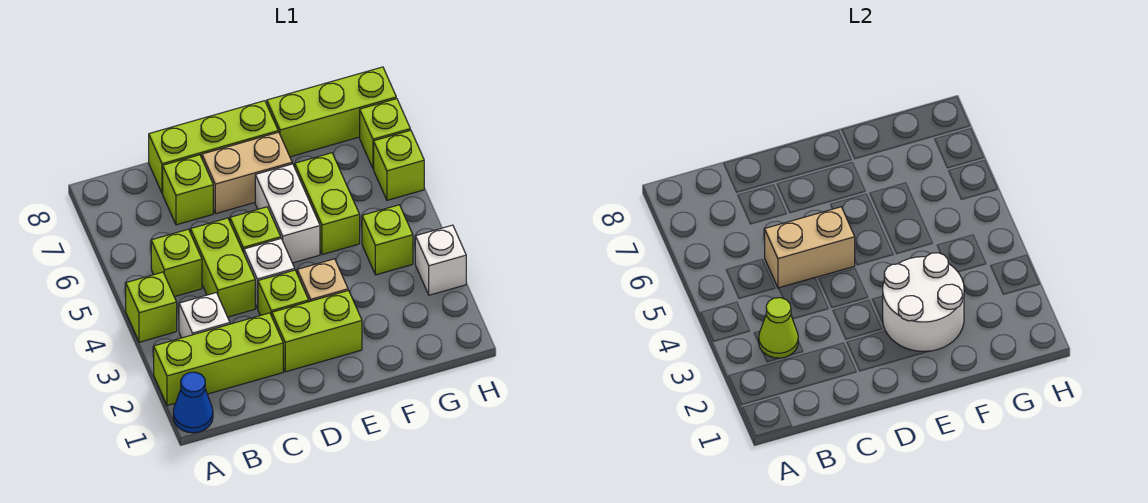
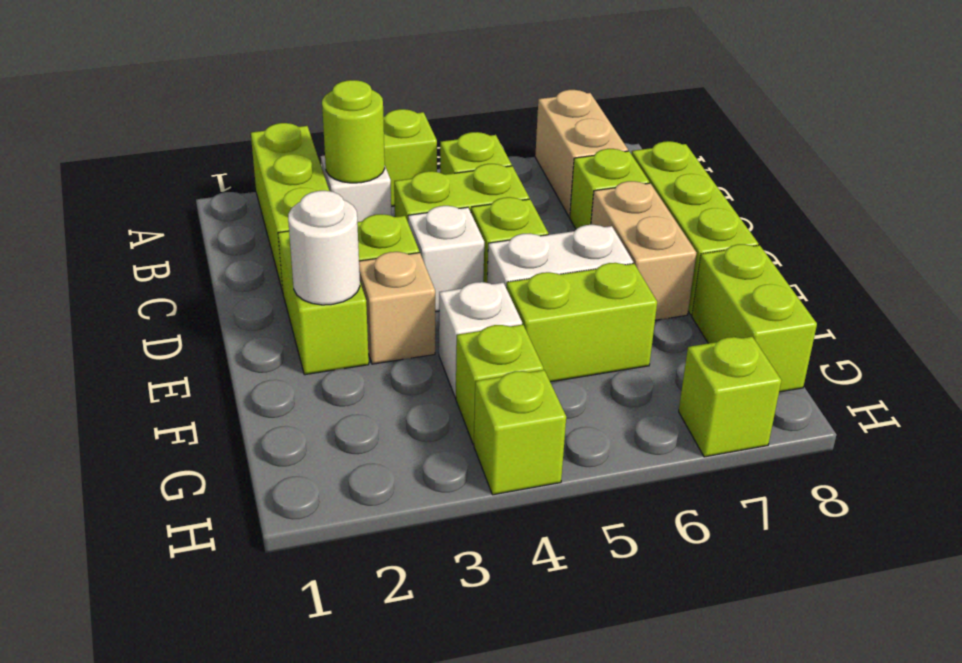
blue 1x1 cone [173,372,213,433] -> none
lime 1x1 cone [759,298,798,358] -> lime 1x1 round brick [322,80,385,183]
tan 1x2 brick [765,207,855,288] -> tan 1x2 brick moved to [535,90,628,217]
white 2x2 round brick [883,253,964,351] -> white 1x1 round brick [288,191,360,305]
lime 1x3 brick [267,67,396,157] -> lime 1x2 brick [692,244,817,392]
white 1x1 brick [415,225,466,295] -> white 1x1 brick moved to [439,282,522,397]
lime 1x1 brick [374,130,424,200] -> lime 1x1 brick moved to [474,370,566,495]

